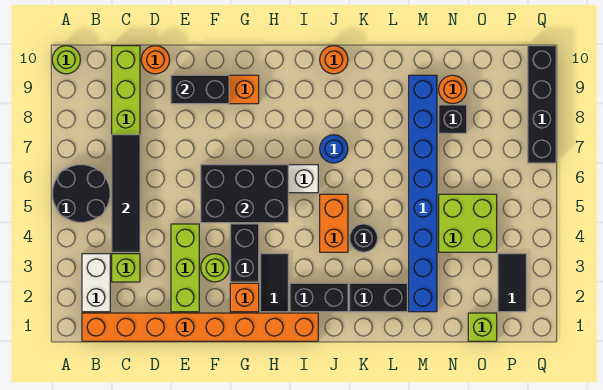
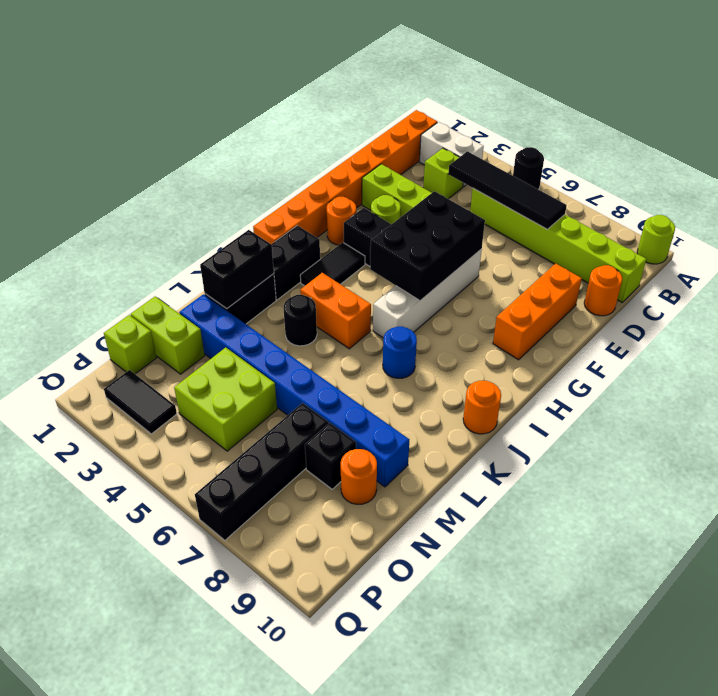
black 2x2 round brick [52,165,110,222] -> black 1x1 round brick [513,147,544,190]
black 1x2 brick [171,75,229,104] -> black 1x2 brick moved to [200,230,274,309]
orange 1x1 brick [230,283,259,312] -> orange 1x1 round brick [327,197,356,245]
black 1x2 tile [260,254,288,312] -> black 1x2 tile turned to [300,242,365,286]
none -> lime 1x2 brick [131,296,205,374]
black 1x4 brick [528,46,556,163] -> black 1x4 brick turned to [195,403,328,540]

